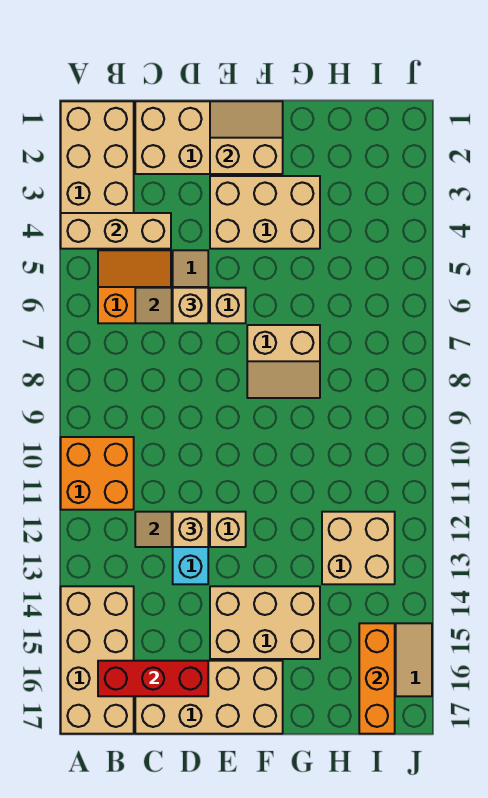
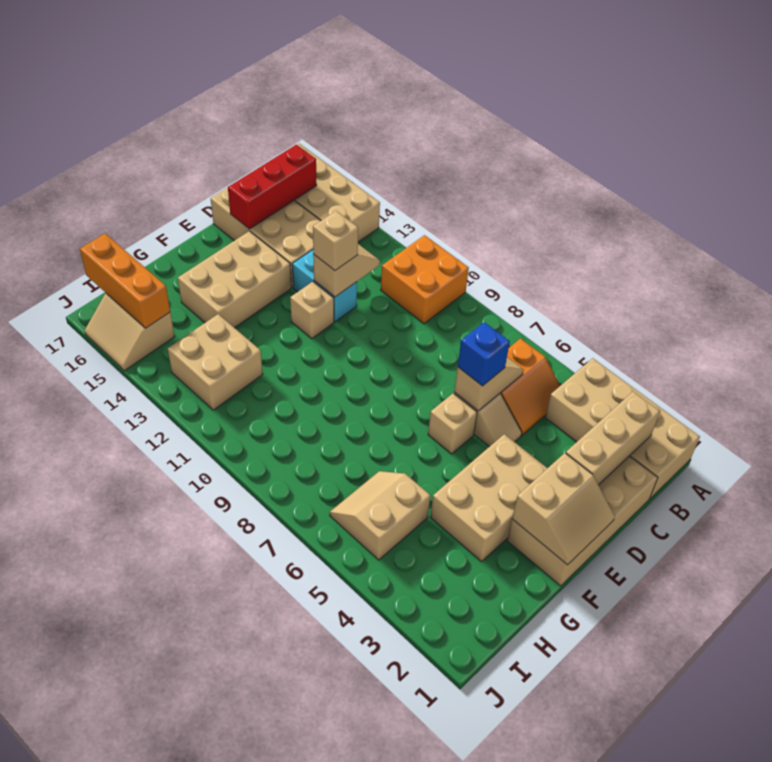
tan 1x3 brick [61,213,171,249] -> tan 1x3 brick moved to [566,392,660,485]
tan 2x4 brick [135,661,283,734] -> tan 2x4 brick turned to [211,188,321,287]
tan 1x1 brick [173,288,208,323] -> blue 1x1 brick [458,322,510,386]
tan 2x2 slope [247,325,320,398] -> tan 2x2 slope moved to [330,471,430,560]

